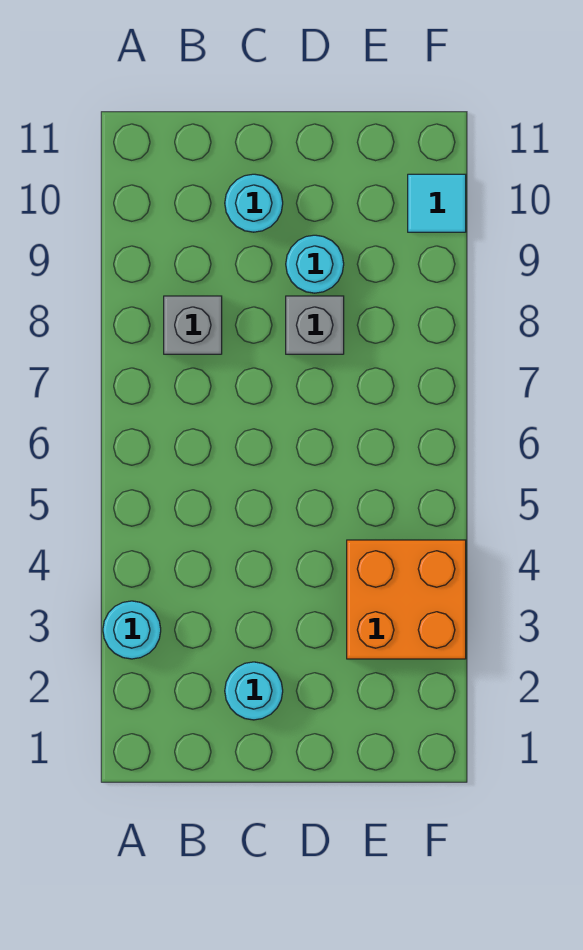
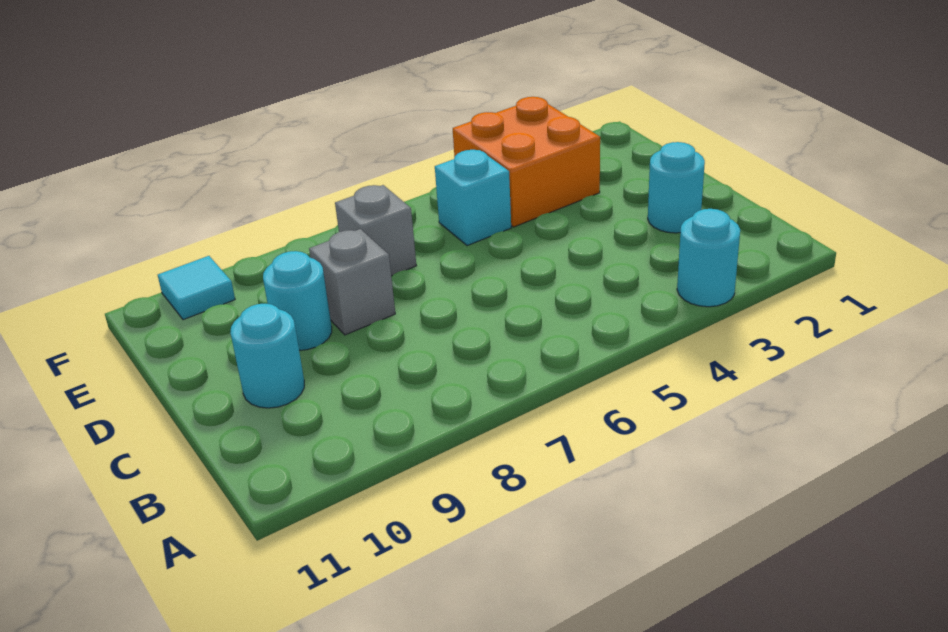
grey 1x1 brick [164,296,222,354] -> grey 1x1 brick moved to [335,185,416,276]
none -> cyan 1x1 brick [435,150,511,246]

